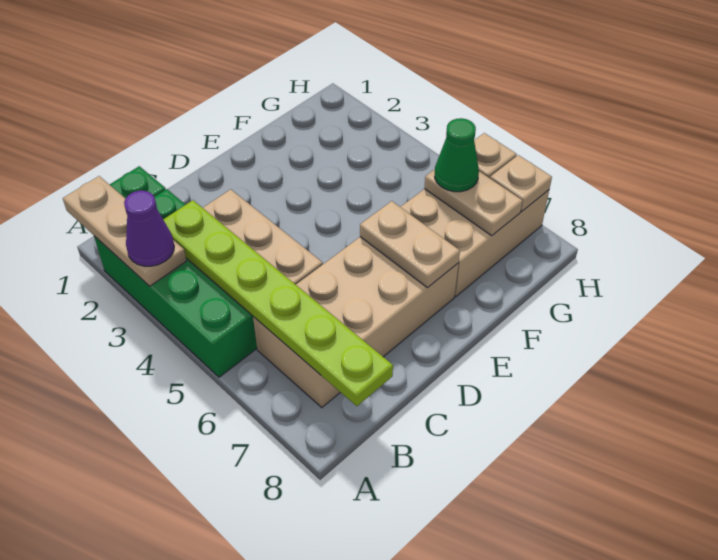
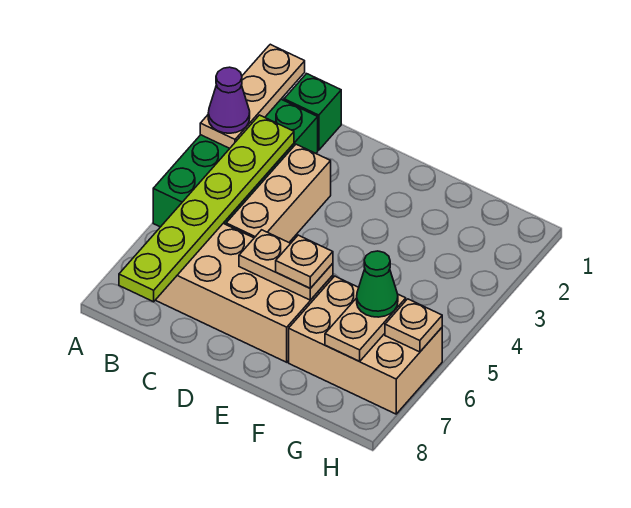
tan 1x2 plate [360,201,460,288] -> tan 1x2 plate turned to [239,230,333,300]
tan 1x1 plate [490,155,552,211] -> tan 1x1 plate moved to [276,235,333,288]

